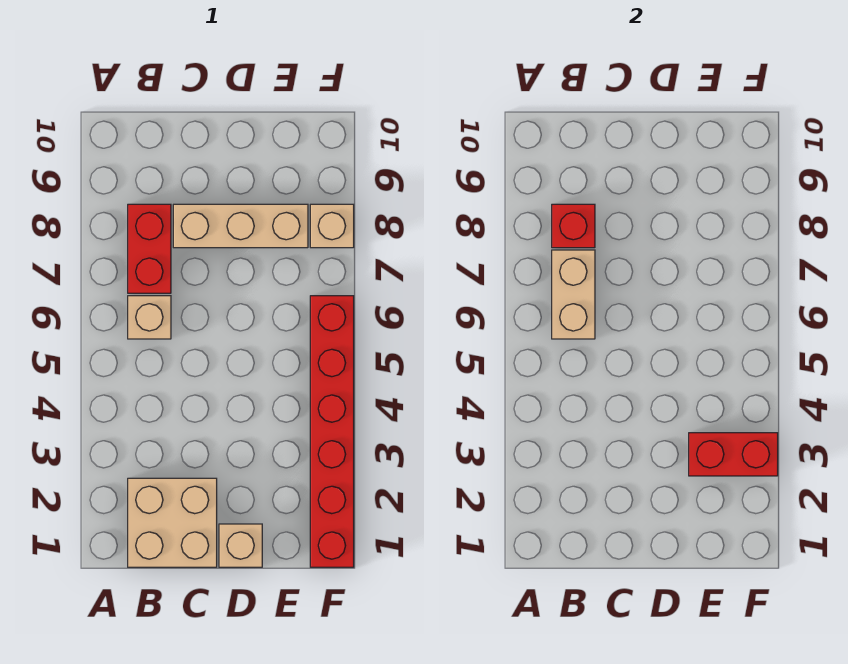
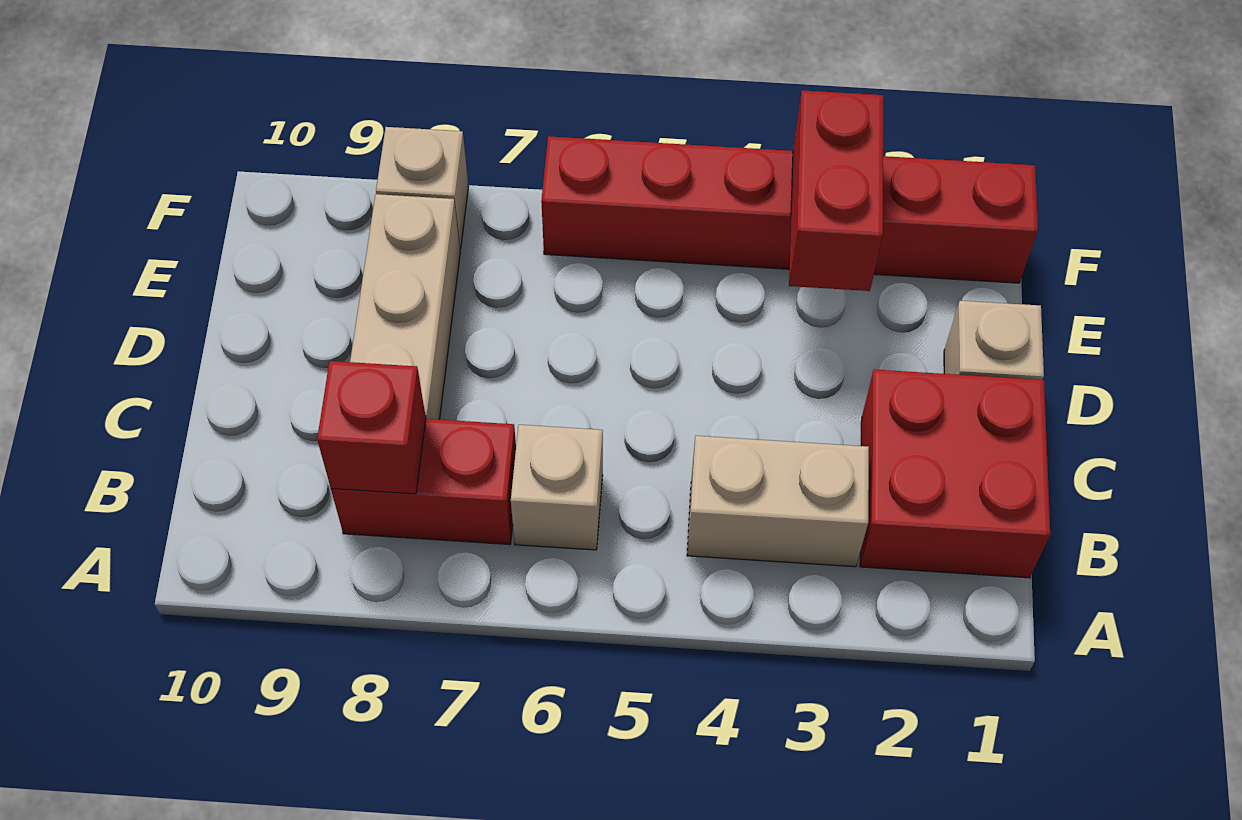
tan 2x2 brick [128,478,217,567] -> red 2x2 brick [860,370,1050,578]
tan 1x2 brick [552,250,595,339] -> tan 1x2 brick moved to [687,436,869,567]

